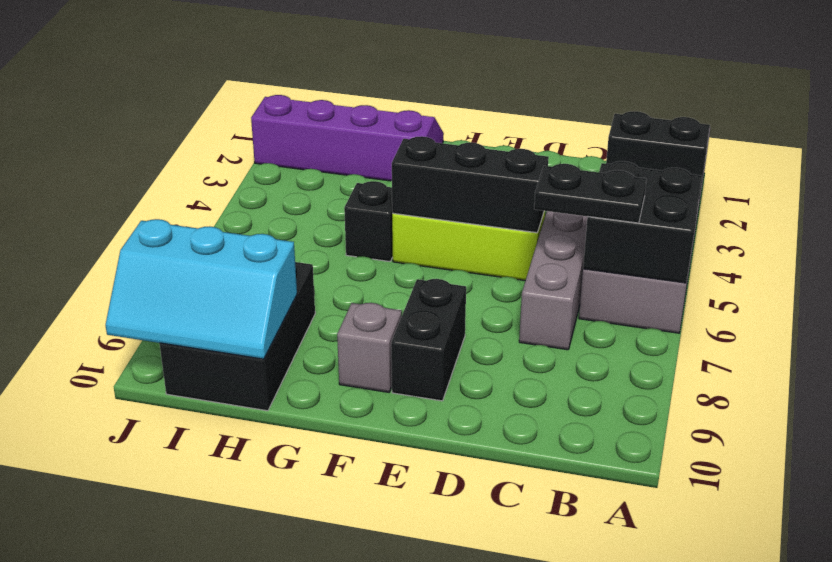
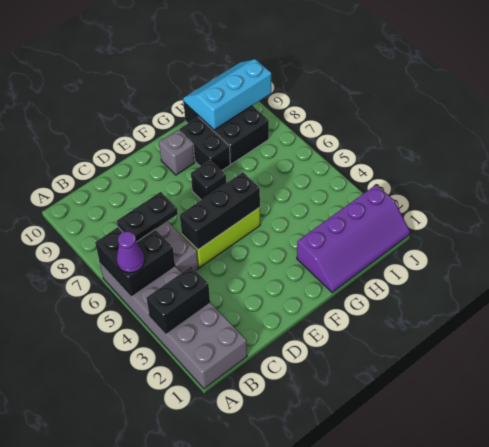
none -> purple 1x1 cone [117,231,145,273]
black 1x2 brick [391,279,466,401] -> black 1x2 brick moved to [179,117,230,171]
black 1x1 brick [344,181,393,261] -> black 1x1 brick moved to [191,160,226,200]

